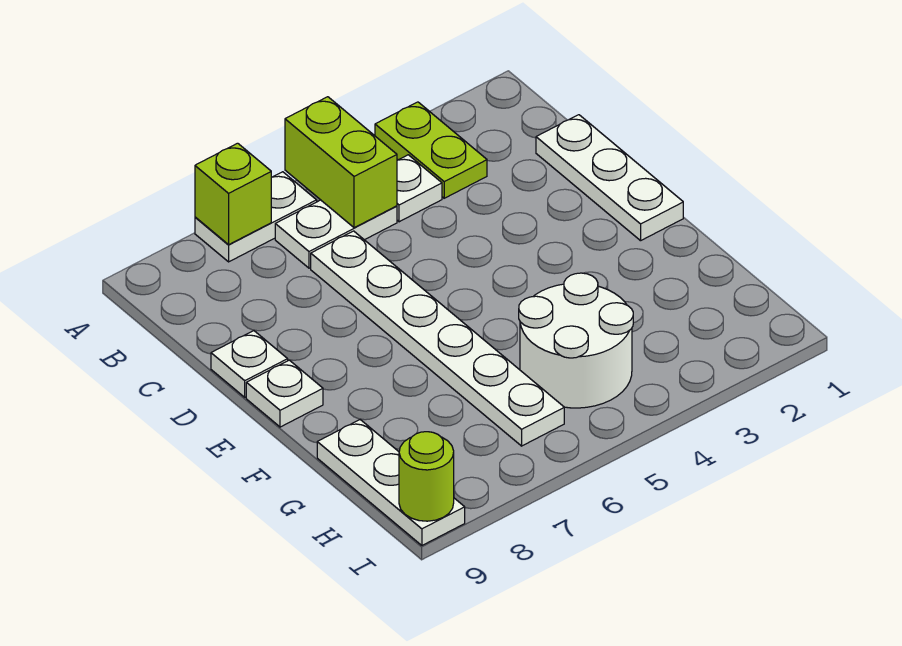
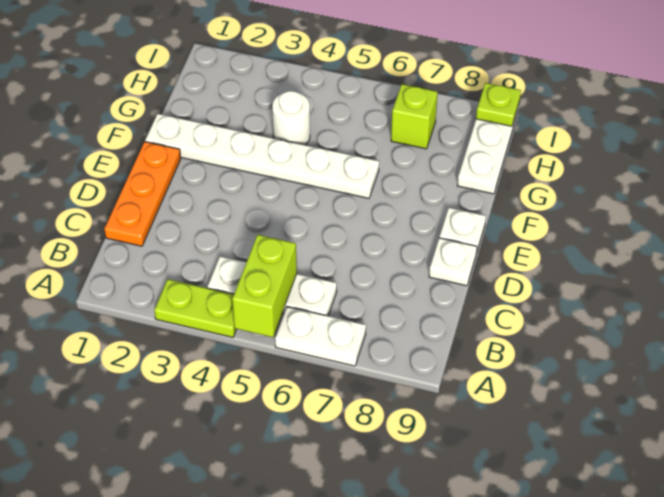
lime 1x2 plate [375,102,487,198] -> lime 1x2 plate turned to [154,279,236,337]
lime 1x1 brick [195,143,271,245] -> lime 1x1 brick moved to [391,84,438,149]
white 1x3 plate [536,115,683,241] -> orange 1x3 plate [105,142,181,246]
white 1x6 plate [311,231,564,446] -> white 1x6 plate turned to [145,114,379,198]
white 2x2 round brick [519,273,633,408] -> white 1x1 round brick [272,91,310,145]
lime 1x1 round brick [399,432,454,521] -> lime 1x1 plate [476,83,521,126]

